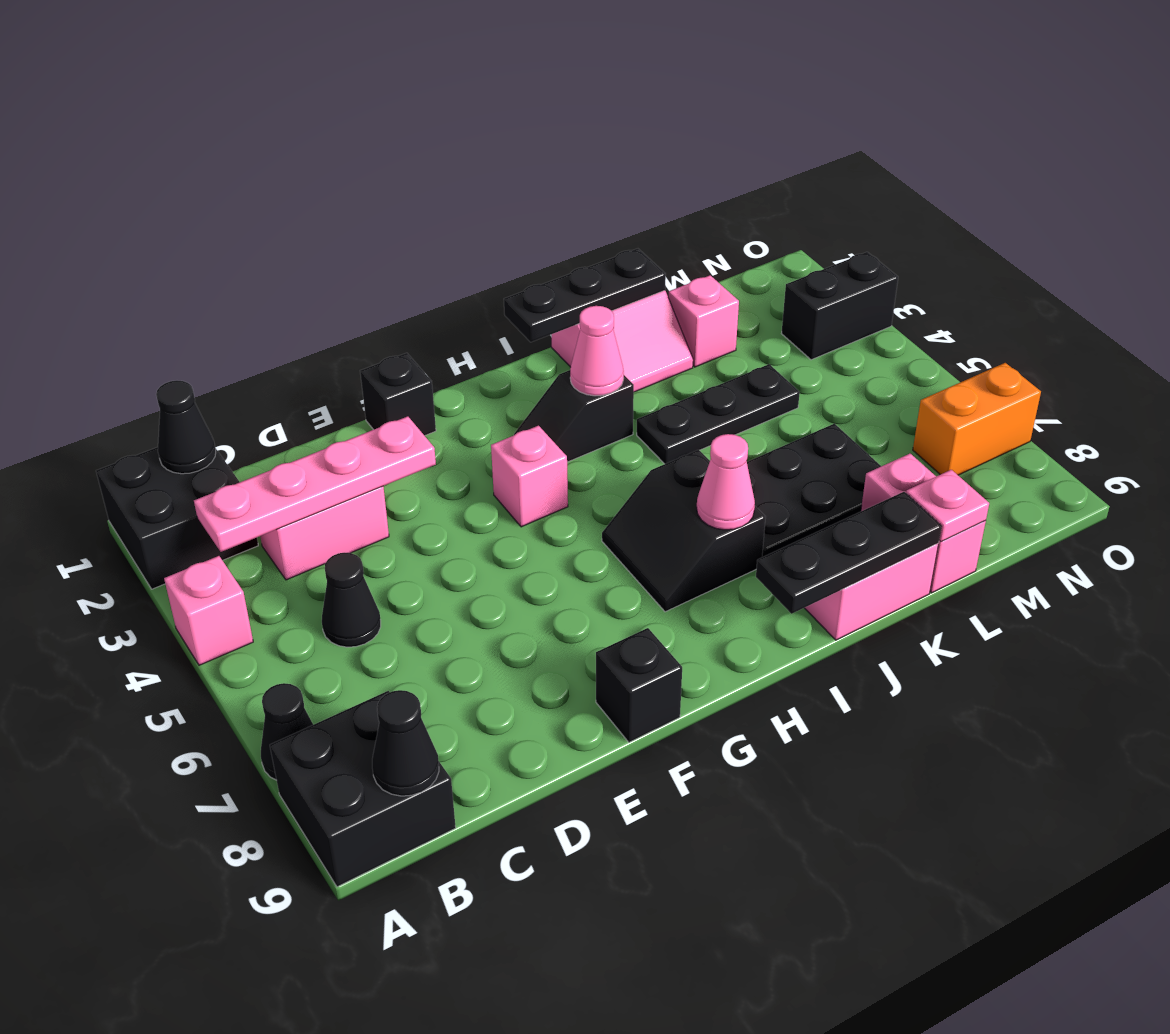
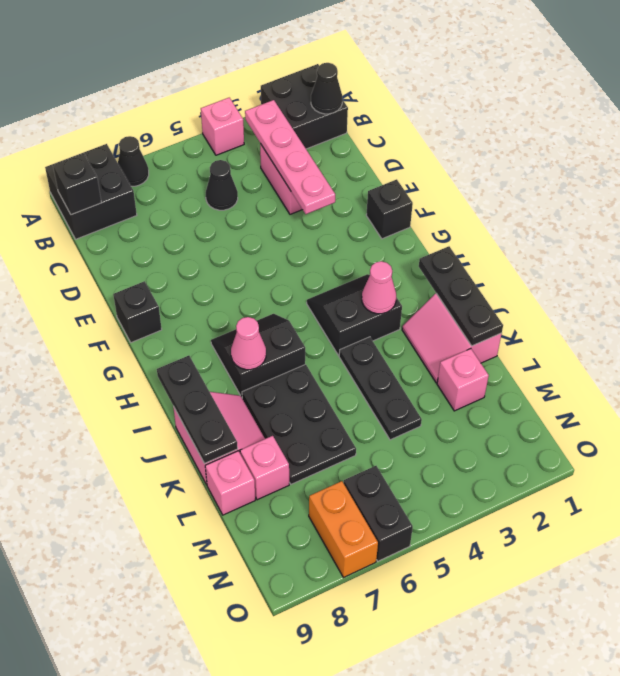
black 1x1 cone [372,690,439,796] -> black 1x1 brick [53,154,101,215]
pink 1x1 brick [491,426,568,527] -> none
black 1x2 slope [514,370,634,462] -> black 2x2 slope [307,274,402,356]
pink 1x1 plate [906,470,989,542] -> none
black 1x2 brick [782,252,898,360] -> black 1x2 brick moved to [344,466,413,561]

